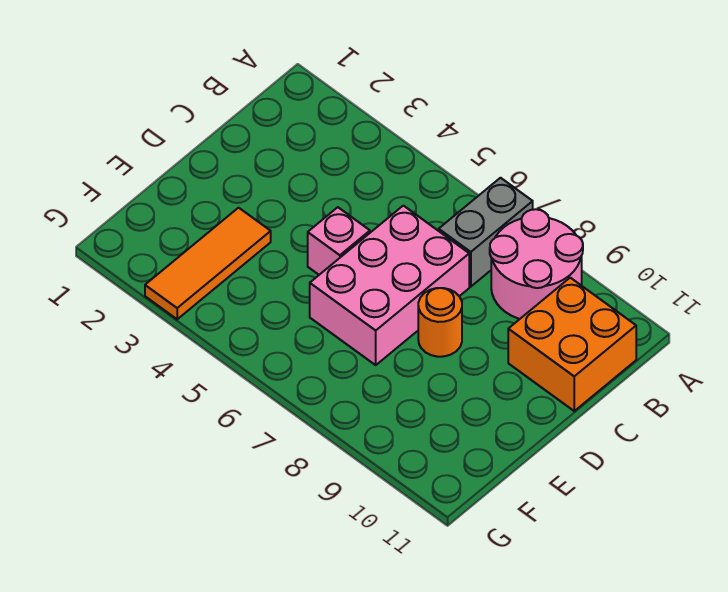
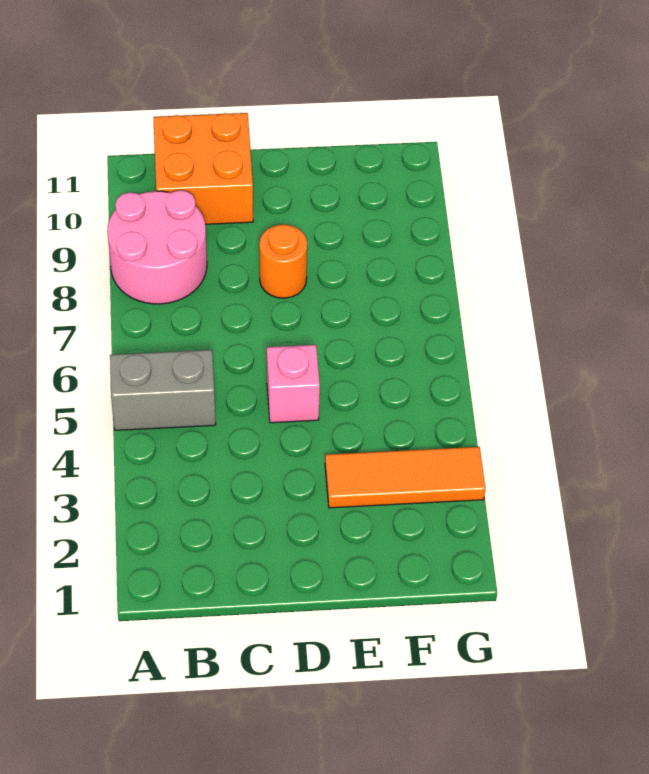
grey 1x2 brick [439,178,533,287] -> grey 1x2 brick moved to [110,350,216,430]
pink 2x3 brick [310,206,469,365] -> none

